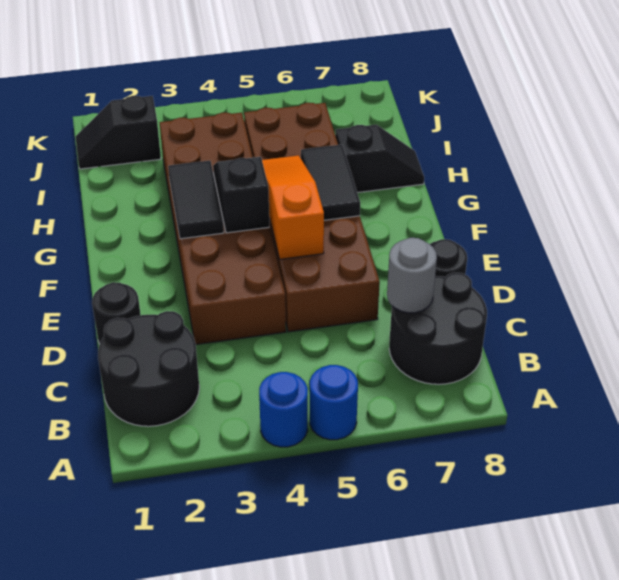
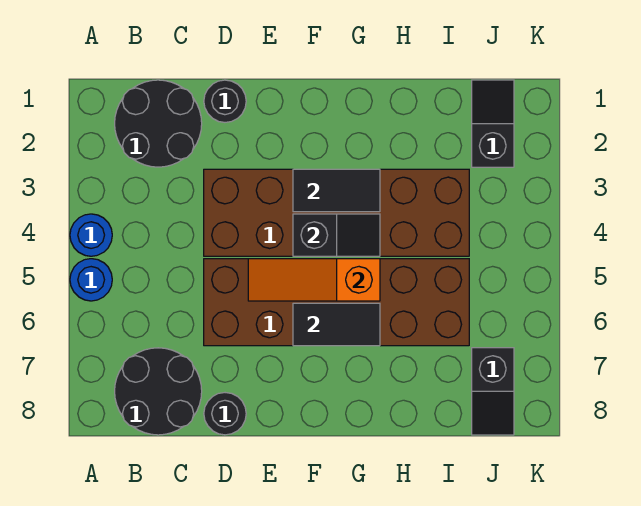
grey 1x1 round brick [387,238,437,313] -> none
orange 1x3 slope [262,155,324,260] -> orange 1x3 slope turned to [248,259,380,301]
black 1x2 slope [335,125,424,193] -> black 1x2 slope moved to [472,348,514,435]

